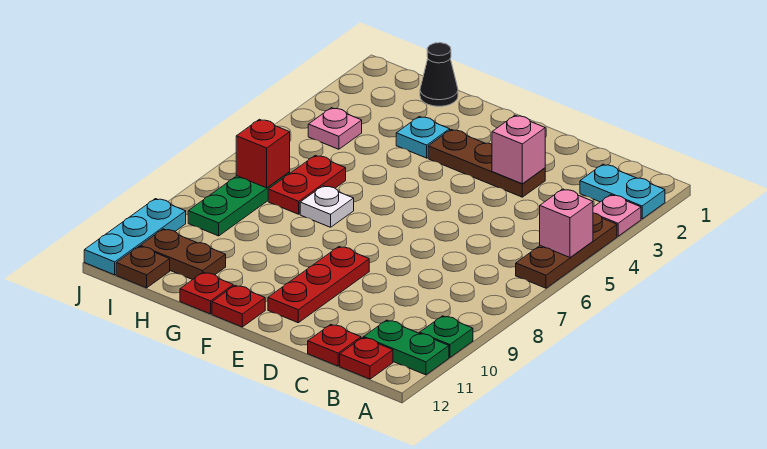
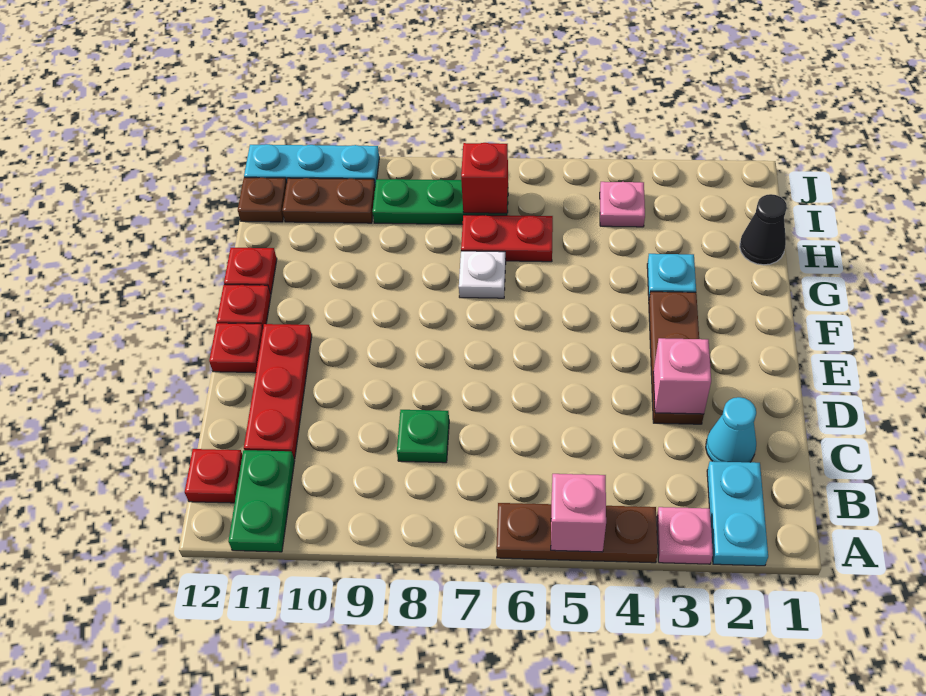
green 1x1 plate [420,316,473,357] -> green 1x1 plate moved to [397,410,449,463]
none -> cyan 1x1 cone [706,397,756,462]
red 1x1 plate [308,324,361,366] -> red 1x1 plate moved to [209,323,263,373]
red 1x3 plate [268,247,369,323] -> red 1x3 plate turned to [244,324,312,459]
brown 1x2 plate [140,229,226,280] -> brown 1x2 plate turned to [282,178,375,223]

